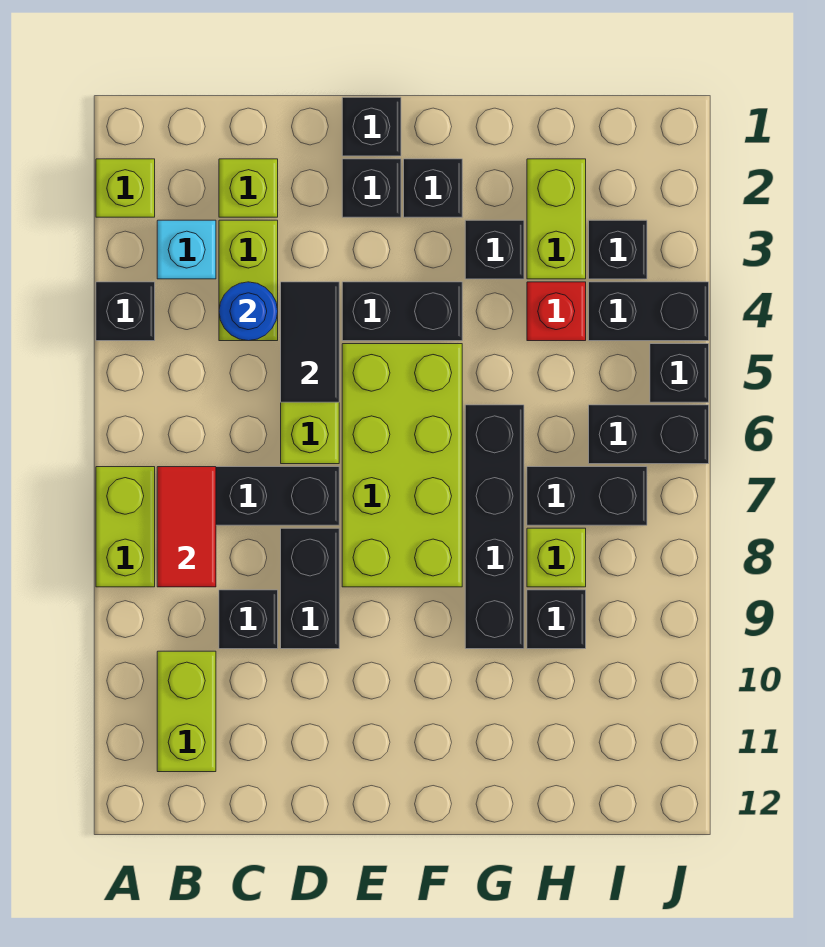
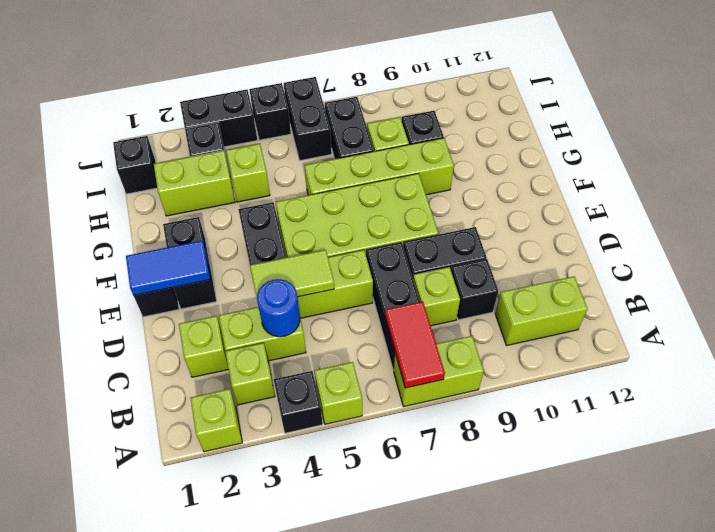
none -> lime 1x1 brick [315,362,362,424]
cyan 1x1 brick [157,220,216,279] -> lime 1x1 brick [225,343,275,405]
red 1x2 tile [157,467,216,587] -> red 1x2 tile turned to [385,301,445,388]
none -> lime 1x1 brick [413,267,460,326]
black 1x2 tile [281,282,339,402] -> lime 1x2 tile [250,250,334,297]
none -> blue 1x2 tile [126,241,210,295]
black 1x1 brick [465,220,524,279] -> black 1x1 brick moved to [113,136,157,194]
black 1x4 brick [465,405,524,649] -> lime 1x4 brick [305,138,454,195]
red 1x1 brick [527,282,586,341] -> lime 1x1 brick [226,144,270,202]
black 1x2 brick [589,282,709,341] -> black 1x2 brick turned to [180,90,257,147]

